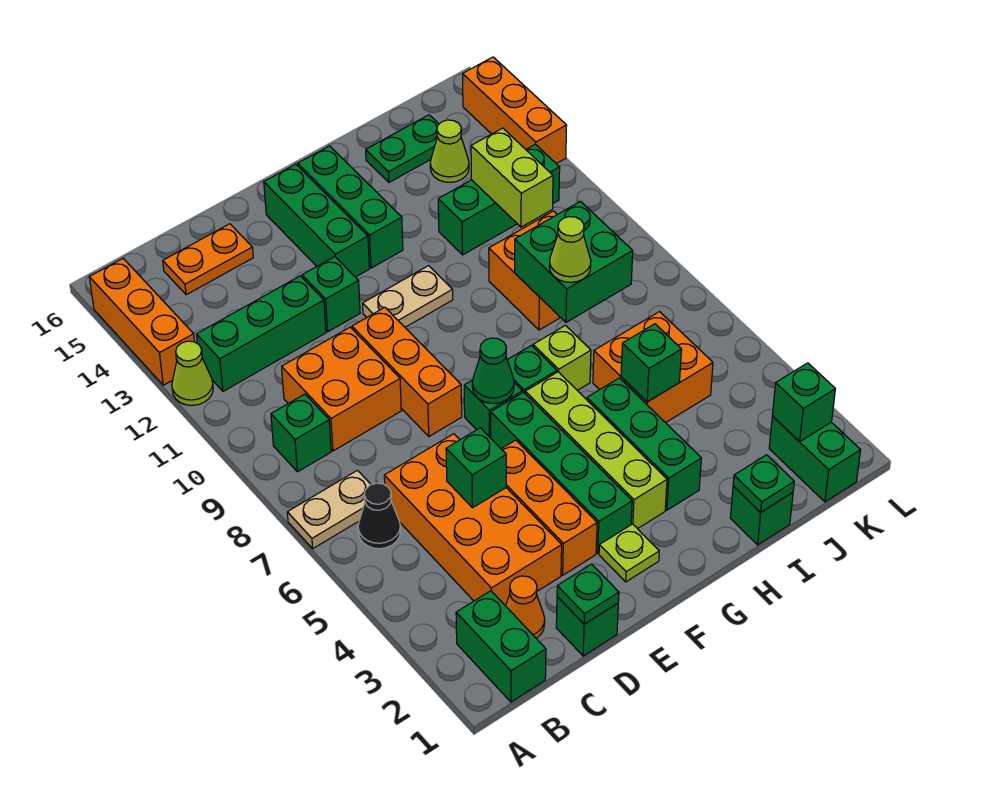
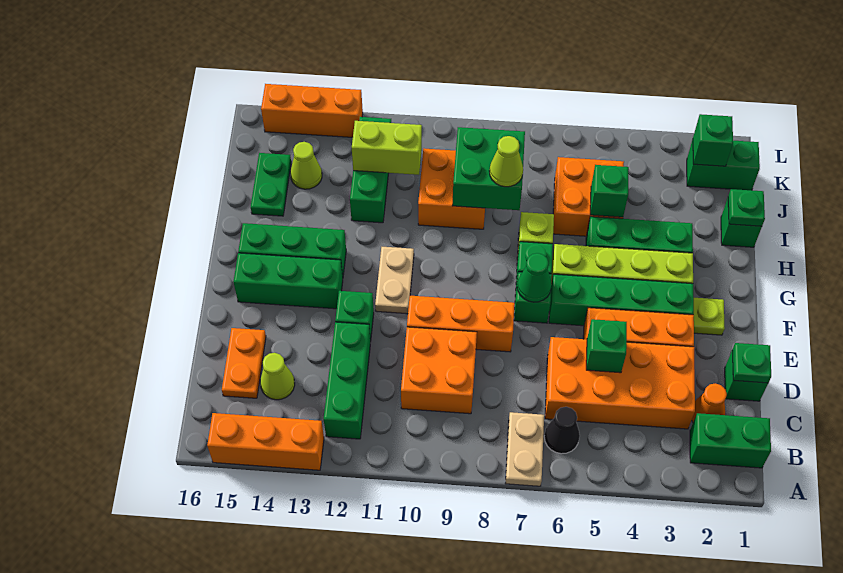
lime 1x1 cone [172,341,213,405] -> lime 1x1 cone moved to [260,353,295,400]
green 1x1 brick [271,394,331,472] -> none

